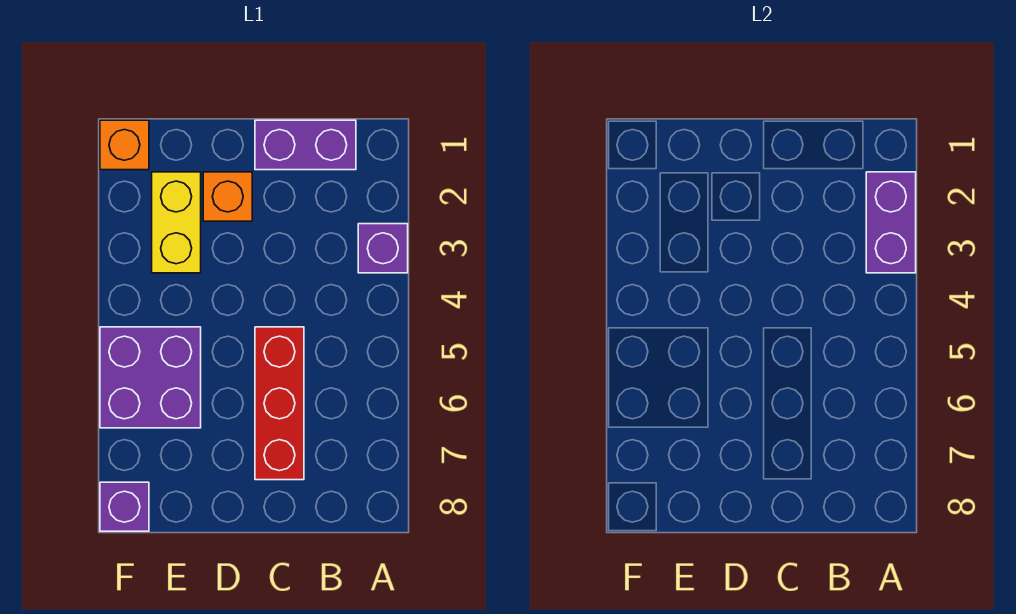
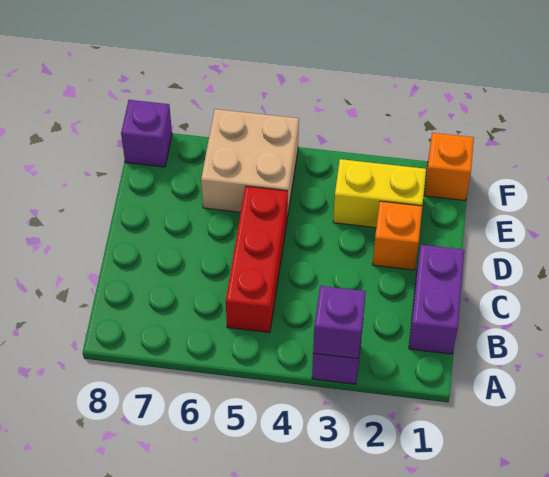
purple 1x2 brick [866,172,916,273] -> purple 1x1 brick [313,286,366,359]
red 1x3 brick [255,327,304,480] -> red 1x3 brick turned to [226,186,288,333]
purple 2x2 brick [100,327,201,428] -> tan 2x2 brick [201,109,299,217]

